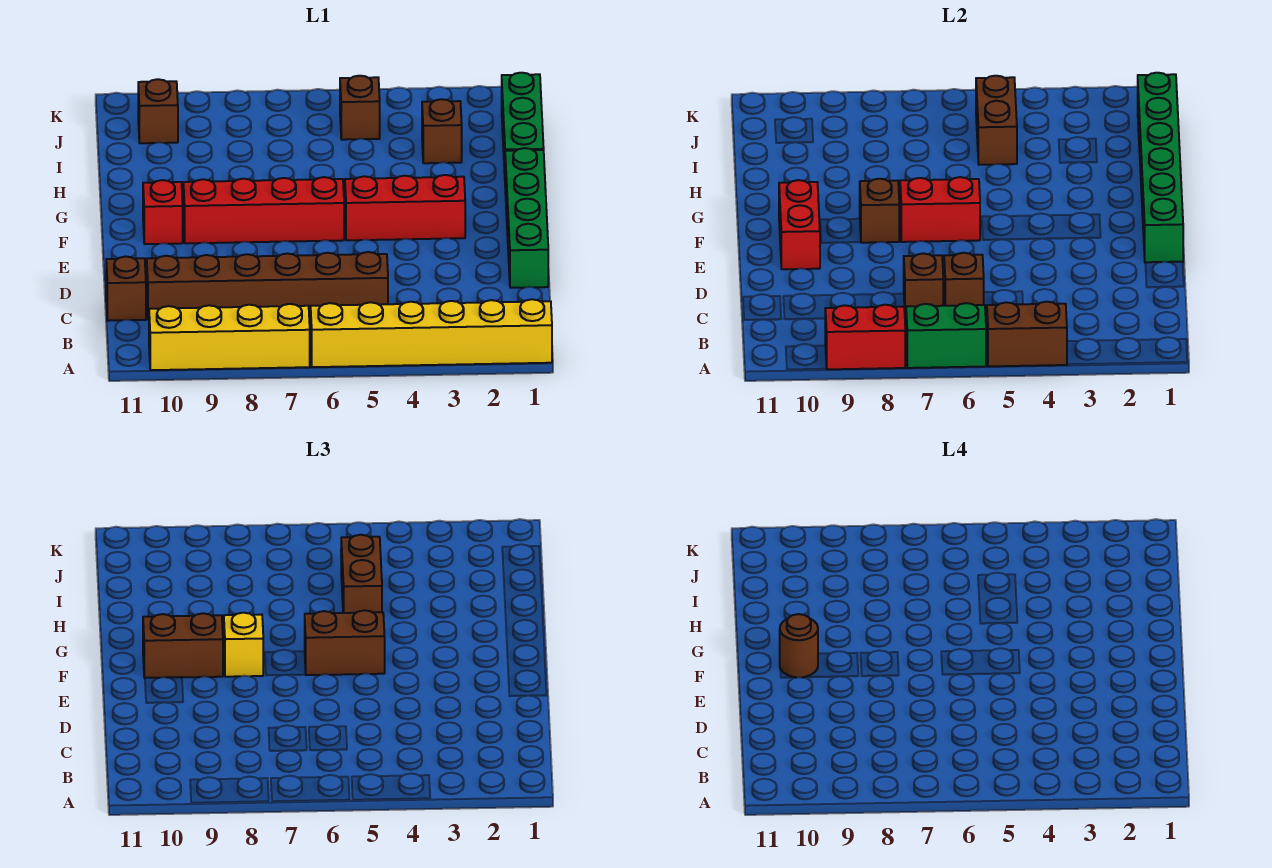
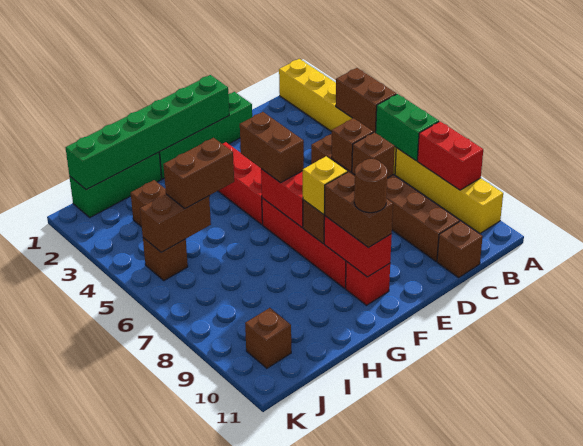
red 1x2 brick [779,180,820,269] -> red 1x2 brick turned to [324,216,392,277]

